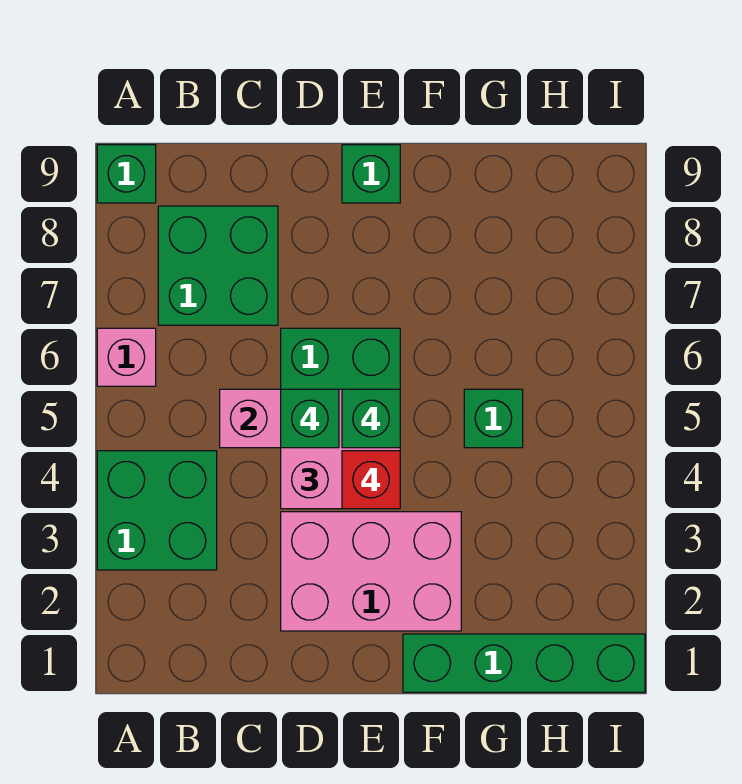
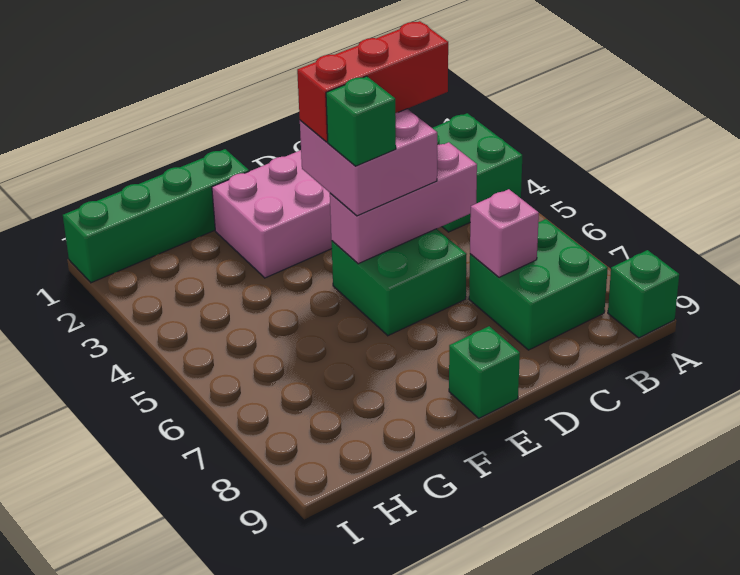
pink 1x1 brick [97,328,156,386] -> pink 1x1 brick moved to [470,189,539,277]
green 1x1 brick [281,389,339,448] -> none
red 1x1 brick [342,451,400,509] -> red 1x3 brick [297,21,448,142]
green 1x1 brick [464,389,523,448] -> none

